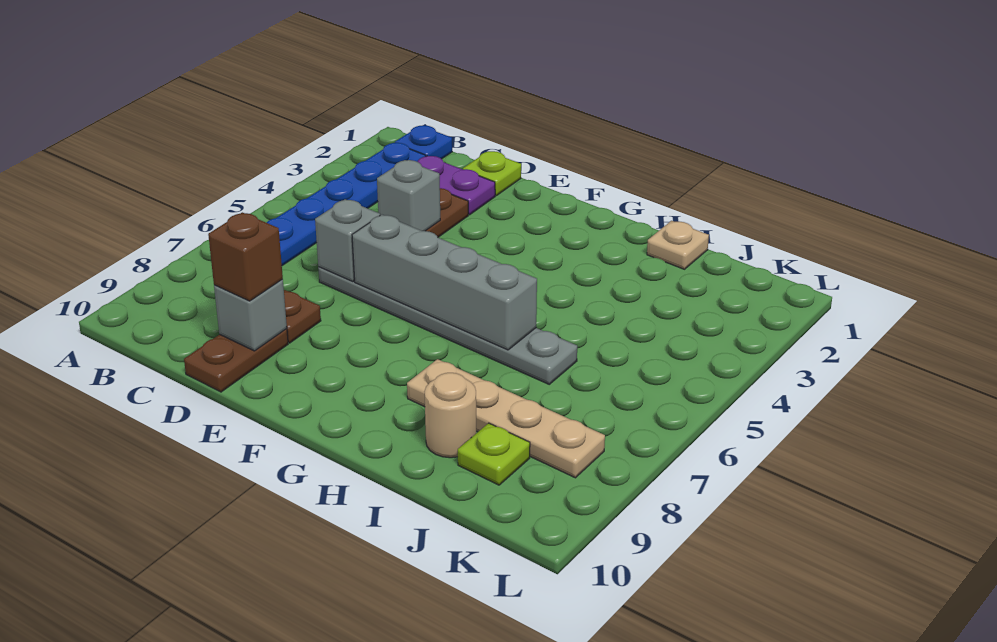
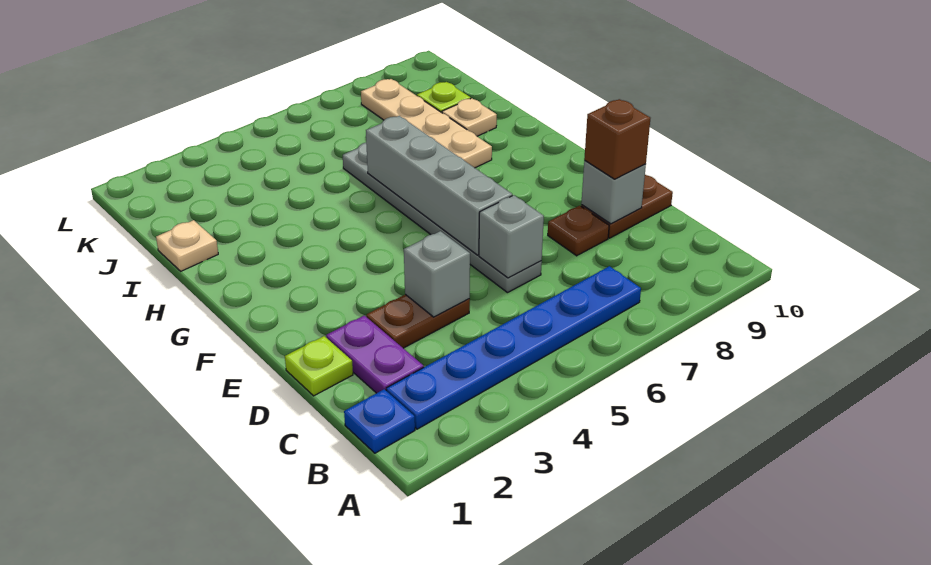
tan 1x1 round brick [424,373,476,458] -> tan 1x1 plate [442,98,497,136]

